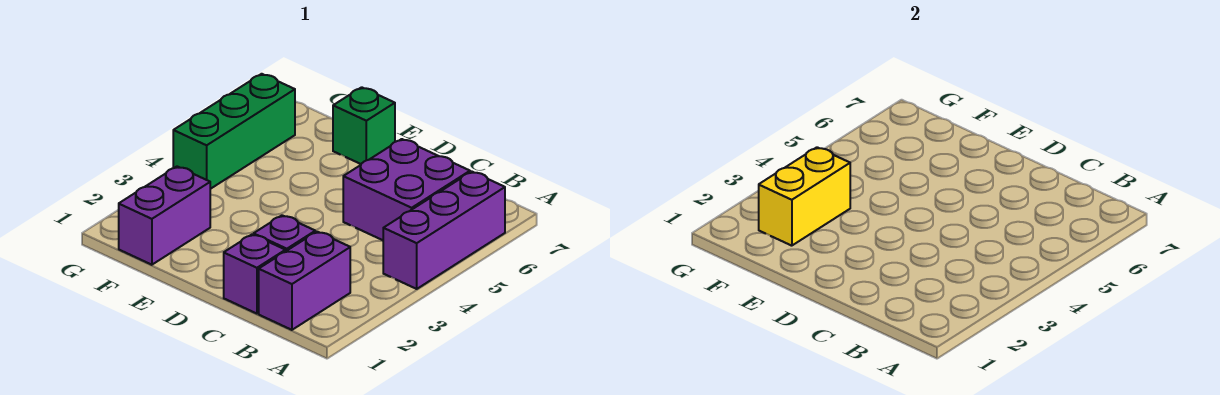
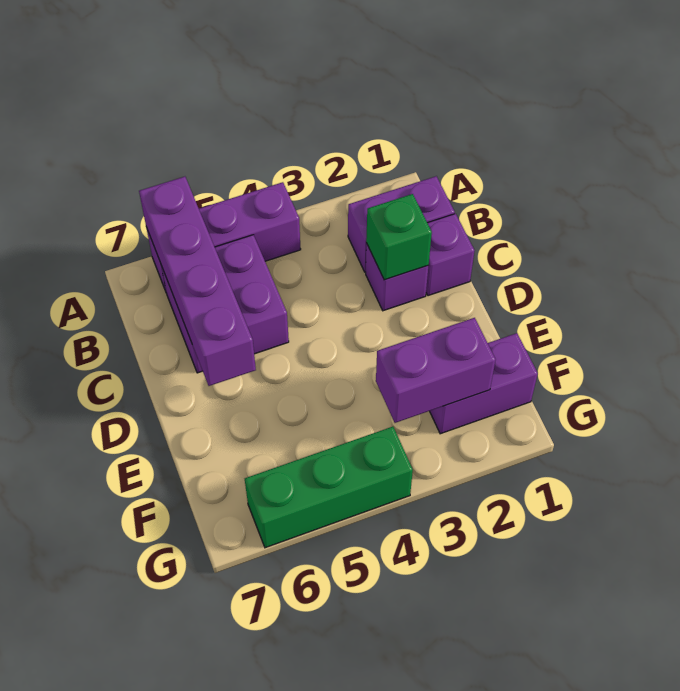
none -> purple 1x4 brick [139,177,256,386]
green 1x1 brick [333,87,395,164] -> green 1x1 brick moved to [366,194,432,280]
yellow 1x2 brick [759,147,850,246] -> purple 1x2 brick [376,318,496,423]

